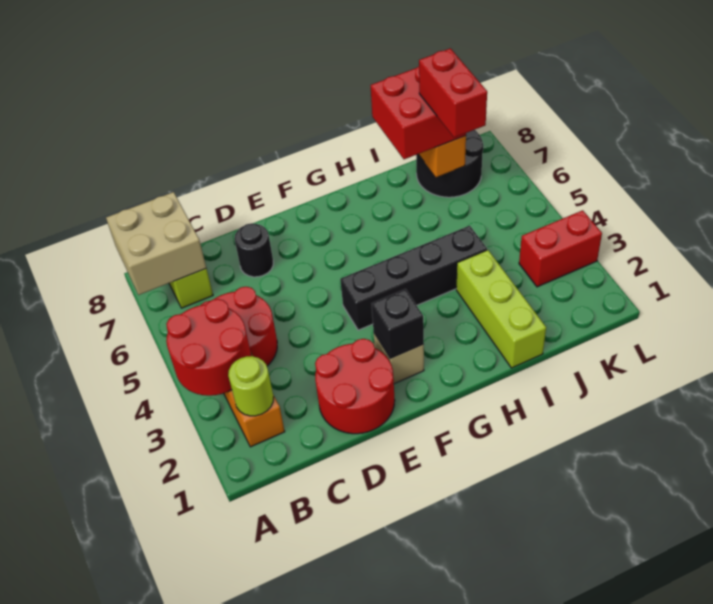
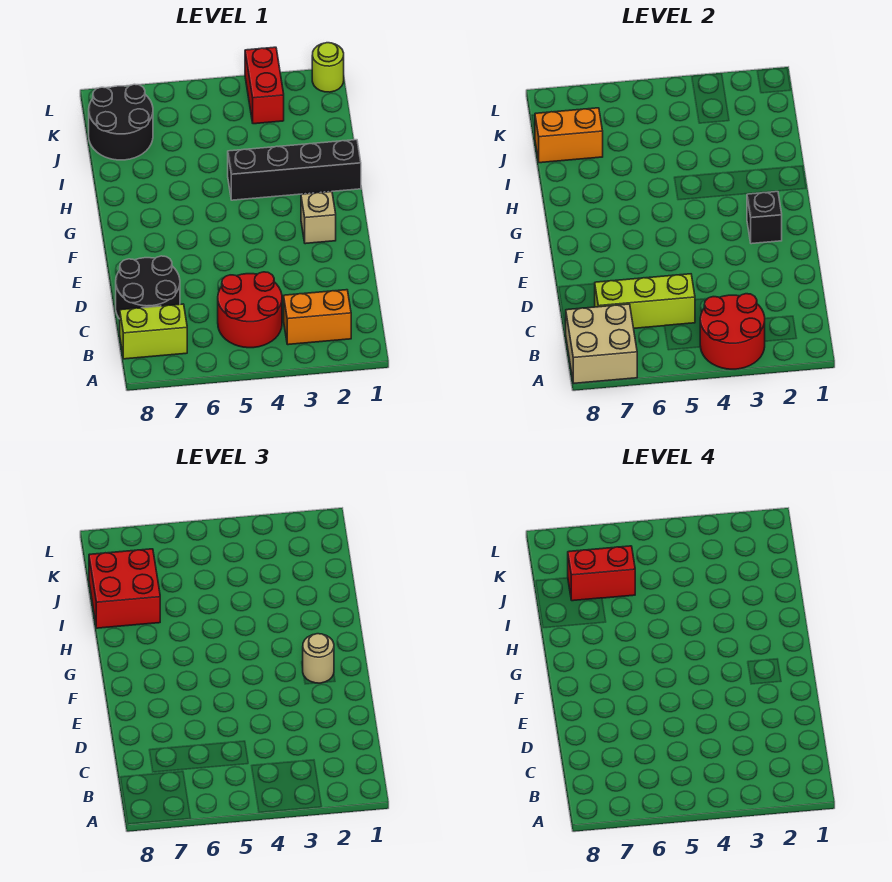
lime 1x1 round brick [228,356,273,416] -> lime 1x1 round brick moved to [312,43,344,92]
red 2x2 round brick [315,339,395,434] -> none
black 1x1 round brick [234,223,273,277] -> black 2x2 round brick [116,256,180,319]
none -> tan 1x1 round brick [303,634,334,683]
black 1x4 brick [340,226,487,330] -> black 1x4 brick turned to [228,140,361,200]
lime 1x3 brick [456,250,546,368] -> lime 1x3 brick moved to [595,274,695,328]

